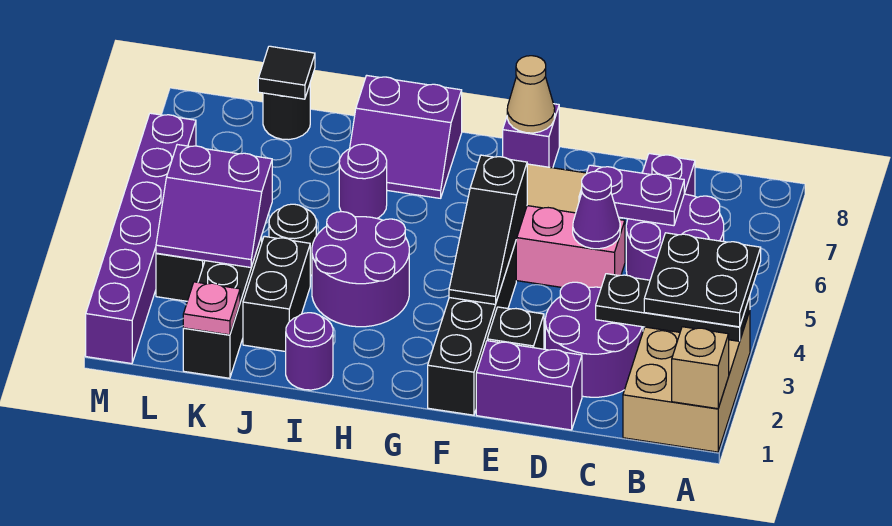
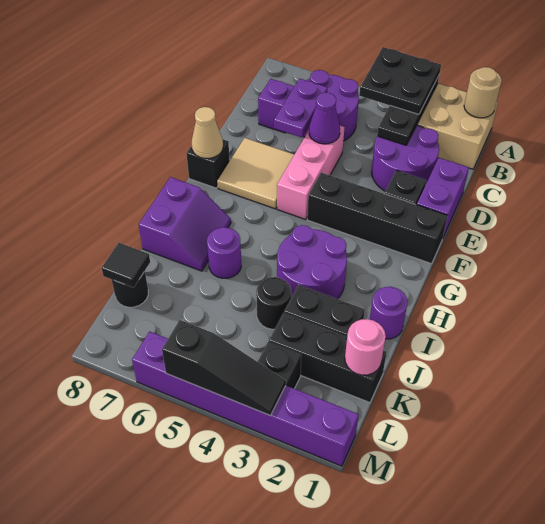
tan 1x1 brick [672,327,729,409] -> tan 1x1 round brick [464,67,502,118]
black 1x3 slope [449,155,527,305] -> black 1x3 slope moved to [162,320,286,415]
purple 1x1 brick [503,104,559,168] -> black 1x1 brick [186,140,230,188]
pink 1x1 plate [183,282,240,335] -> pink 1x1 round brick [345,319,386,375]
purple 2x2 slope [156,145,272,267] -> none

